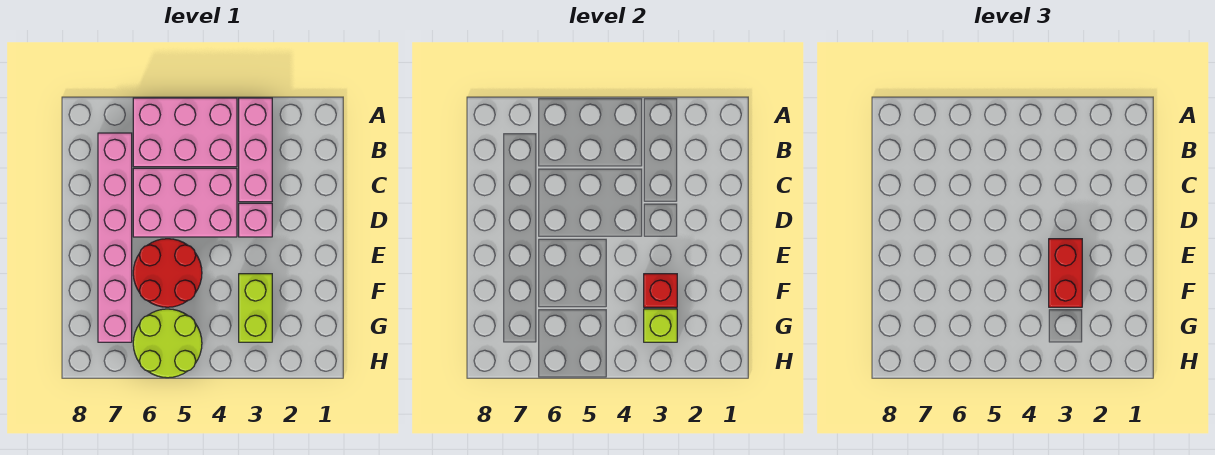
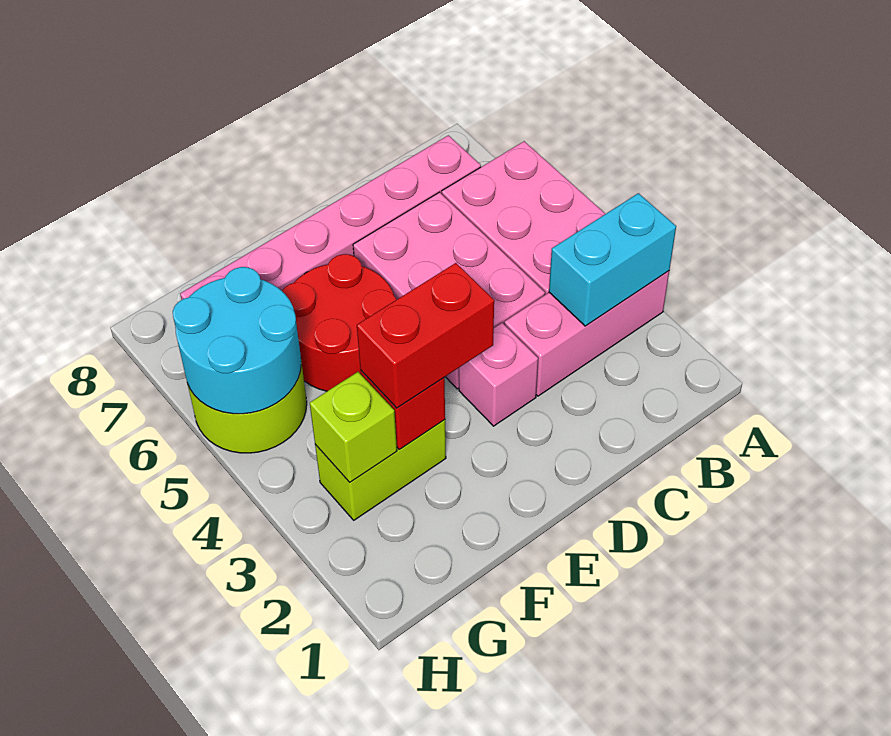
none -> cyan 1x2 brick [549,193,676,326]
none -> cyan 2x2 round brick [173,267,301,414]

